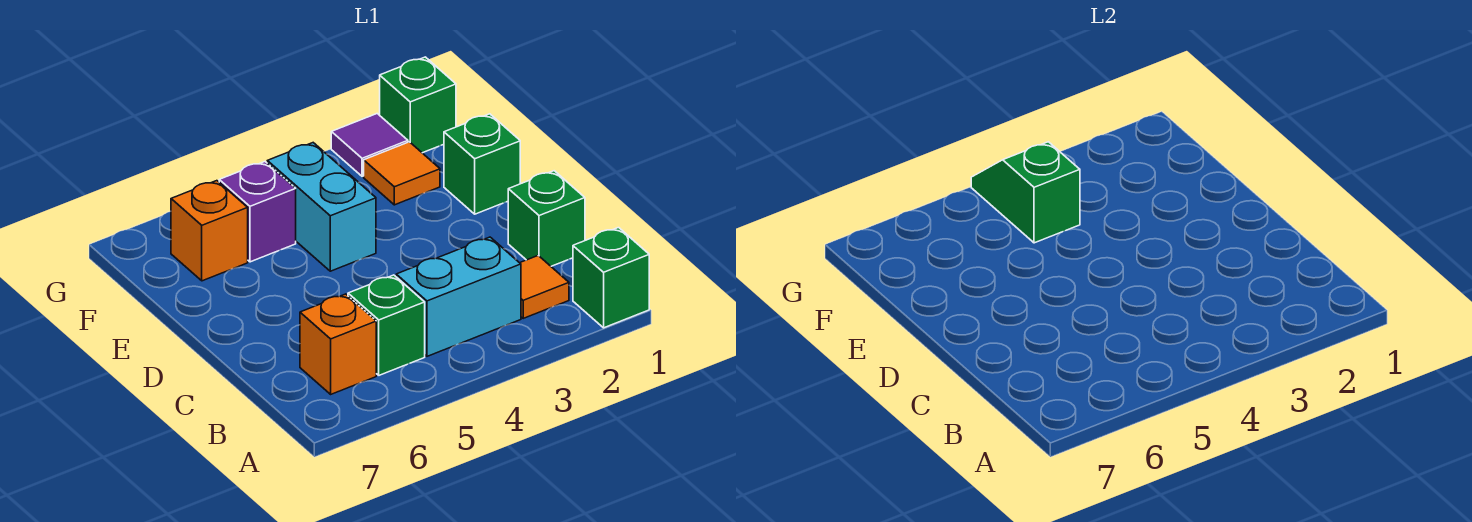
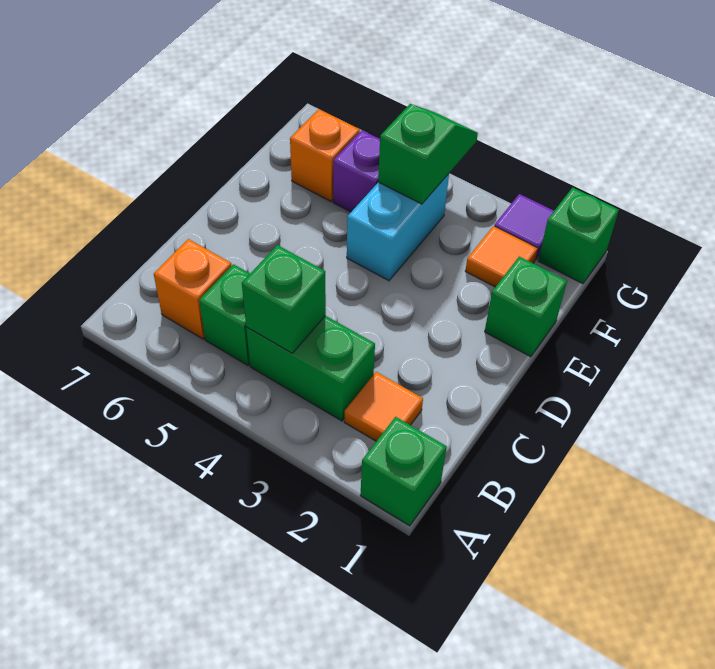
cyan 1x2 brick [396,237,521,356] -> green 1x2 brick [246,316,375,421]
green 1x1 brick [508,171,585,266] -> green 1x1 brick moved to [242,245,326,353]

